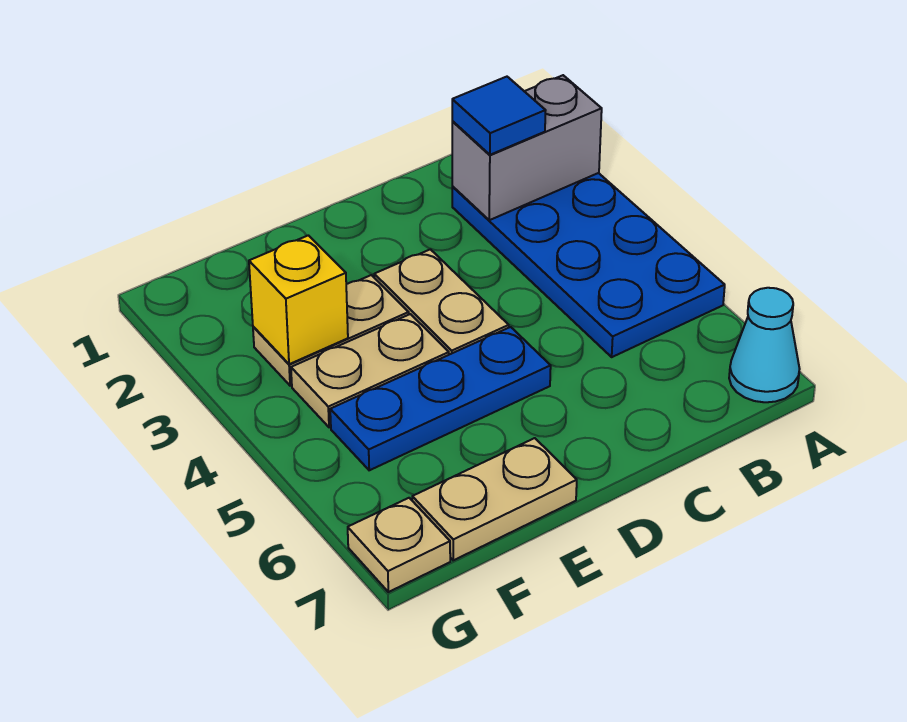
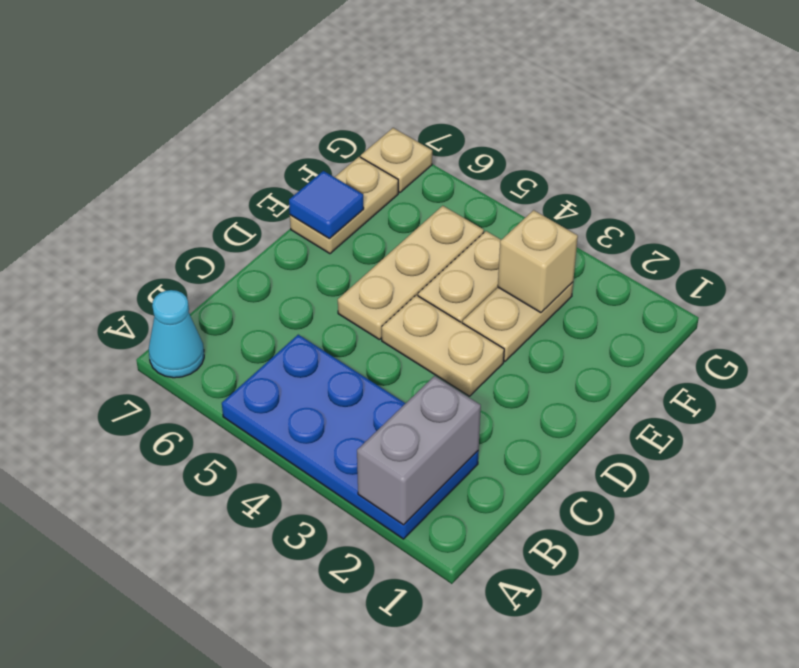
blue 1x1 tile [452,77,546,155] -> blue 1x1 tile moved to [289,171,364,239]
blue 1x3 plate [330,327,551,470] -> tan 1x3 plate [338,206,484,340]
yellow 1x1 brick [249,235,348,364] -> tan 1x1 brick [498,210,578,313]

